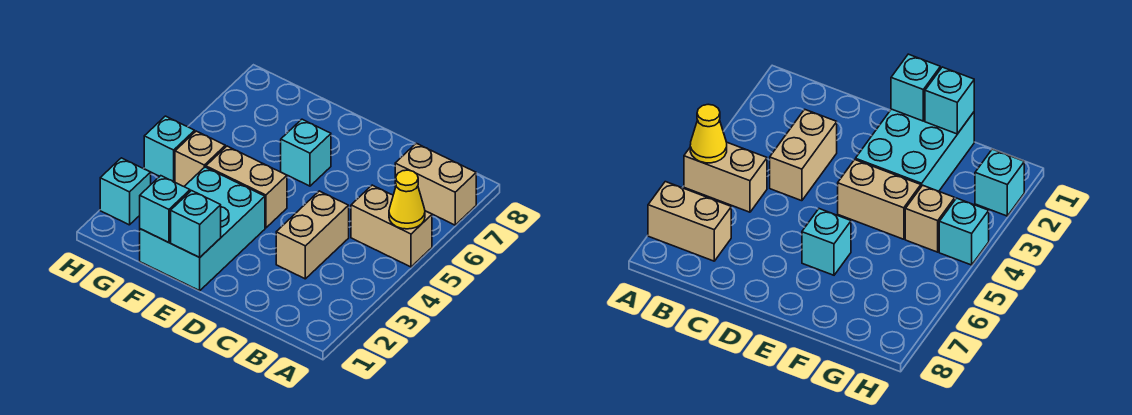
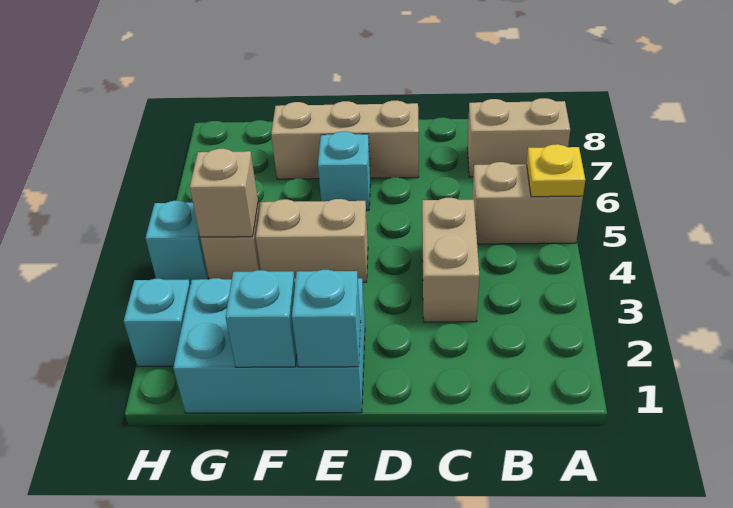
yellow 1x1 cone [389,170,425,229] -> yellow 1x1 plate [527,144,585,197]
none -> tan 1x3 brick [271,101,419,179]
cyan 2x3 brick [140,167,265,291] -> cyan 2x3 brick turned to [173,278,365,413]
none -> tan 1x1 brick [190,149,258,237]

